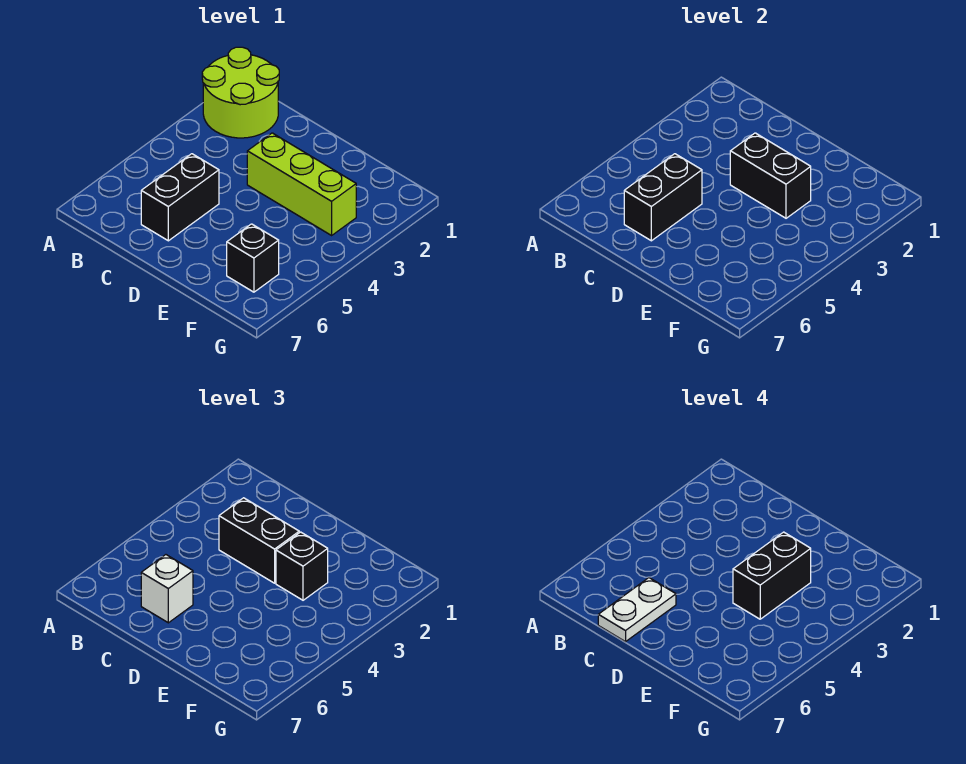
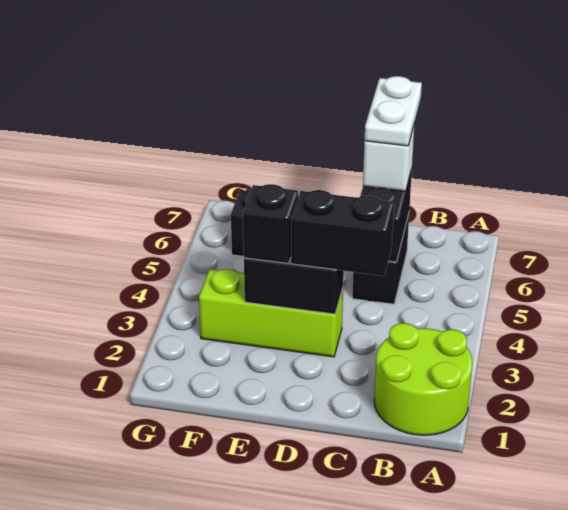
black 1x2 brick [733,532,811,619] -> none

